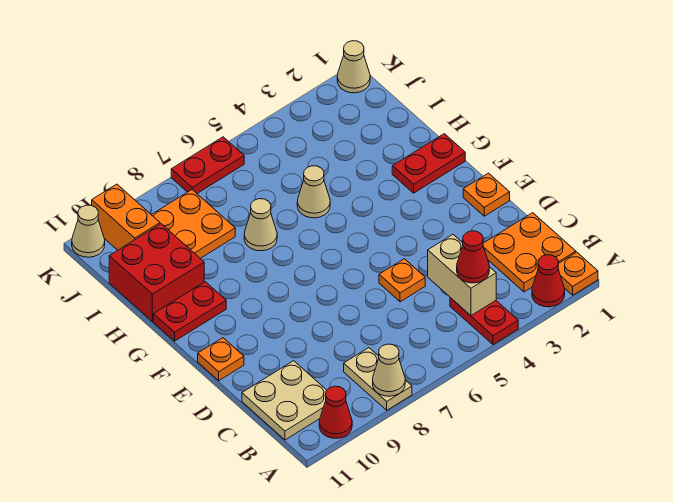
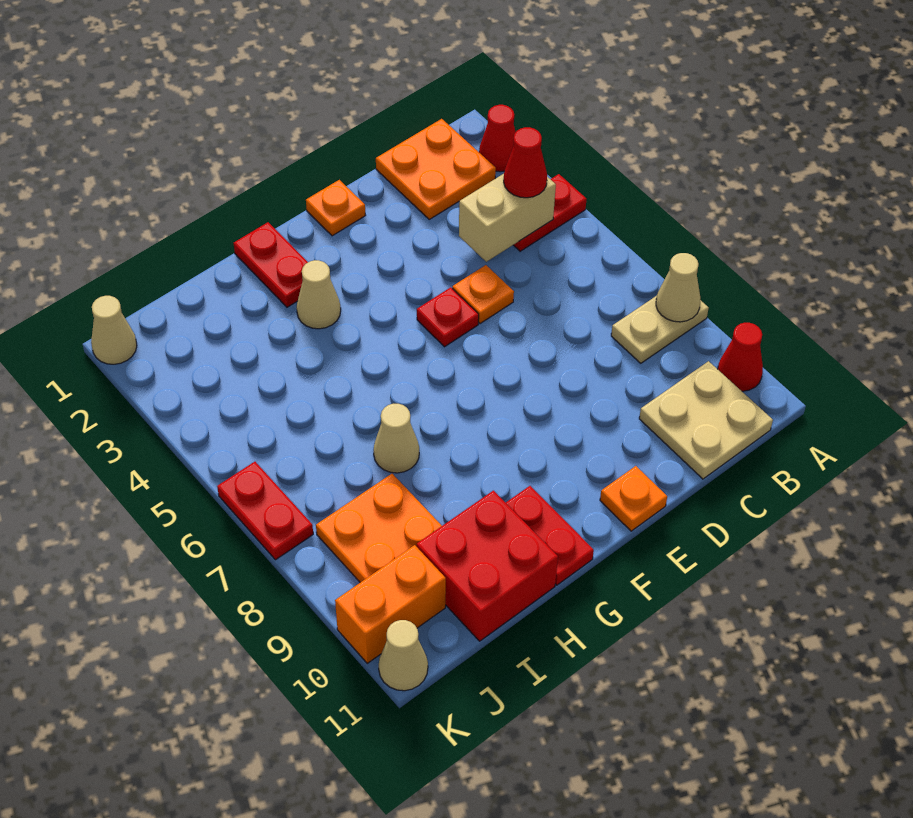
orange 1x1 plate [558,252,598,295] -> none
none -> red 1x1 plate [417,287,479,347]
tan 1x1 cone [297,166,330,218] -> tan 1x1 cone moved to [297,260,341,329]

